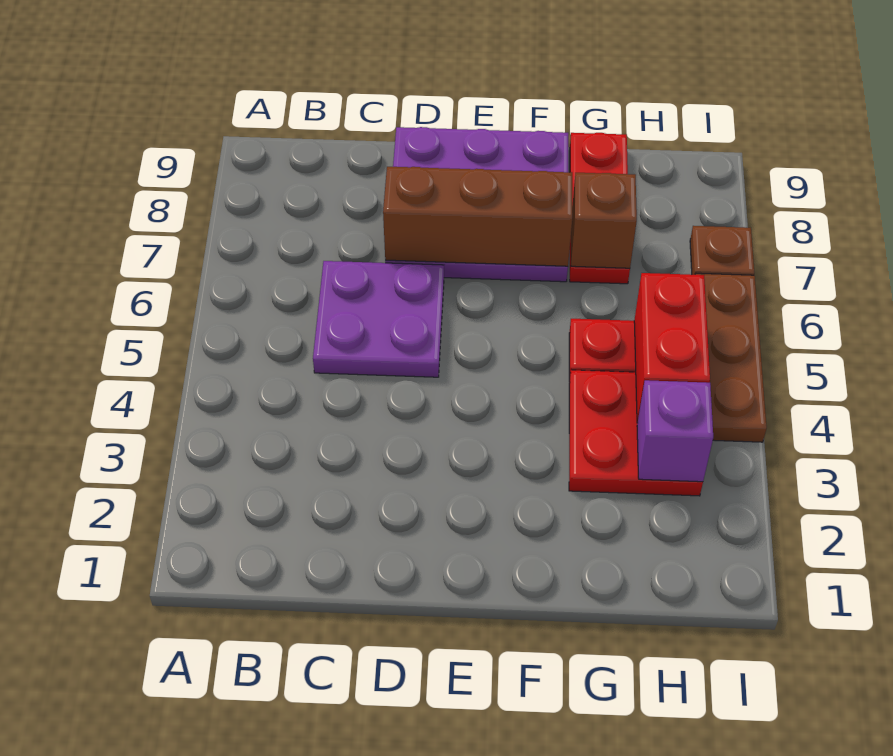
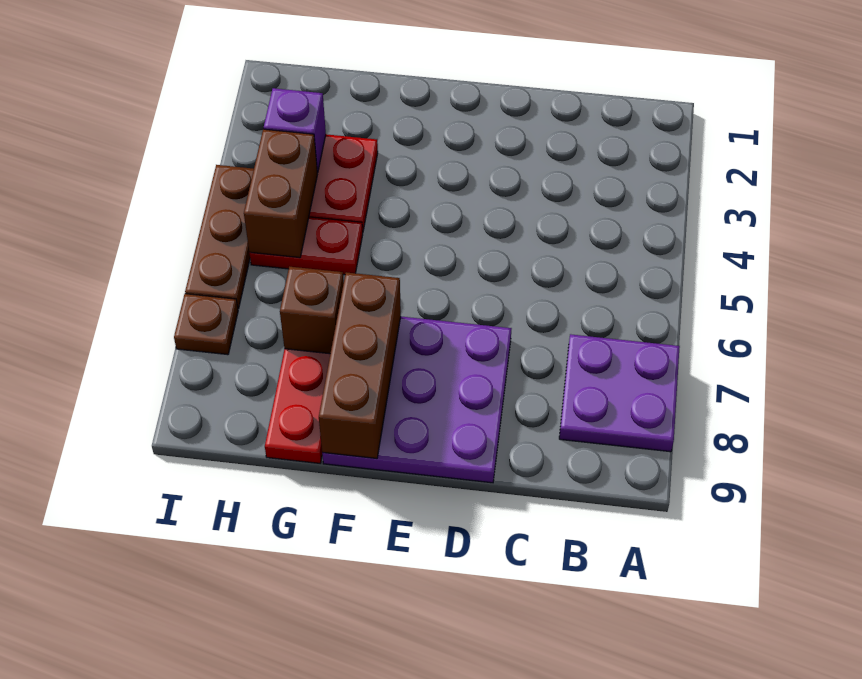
purple 2x2 plate [313,261,444,377] -> purple 2x2 plate moved to [559,334,680,452]
brown 1x3 brick [383,167,572,266] -> brown 1x3 brick turned to [319,272,401,459]
red 1x2 brick [634,273,710,423] -> brown 1x2 brick [244,129,317,258]

